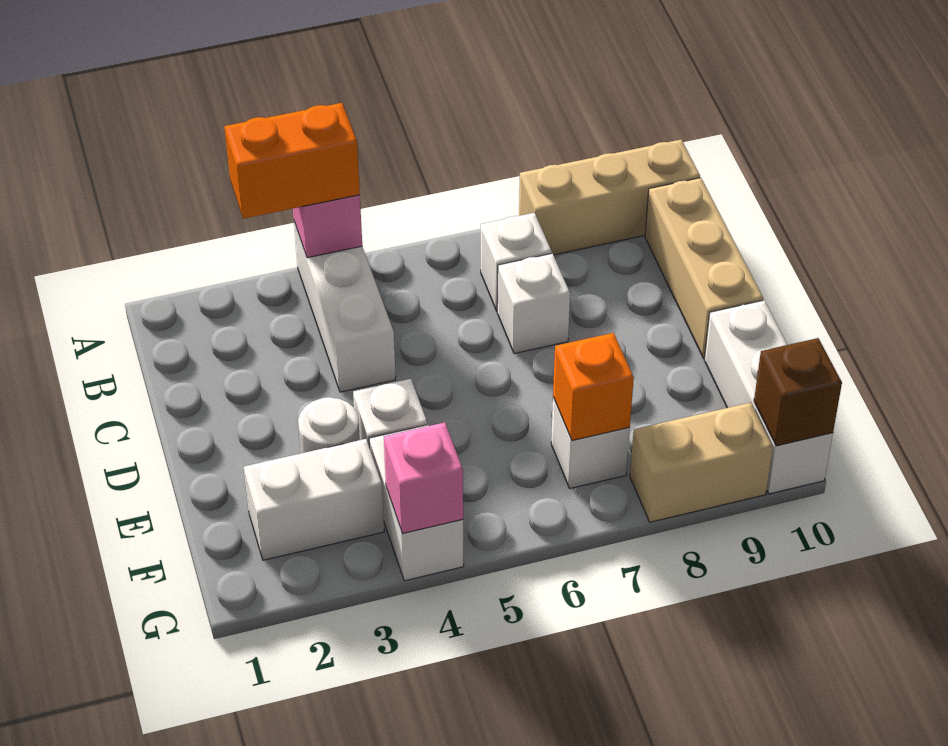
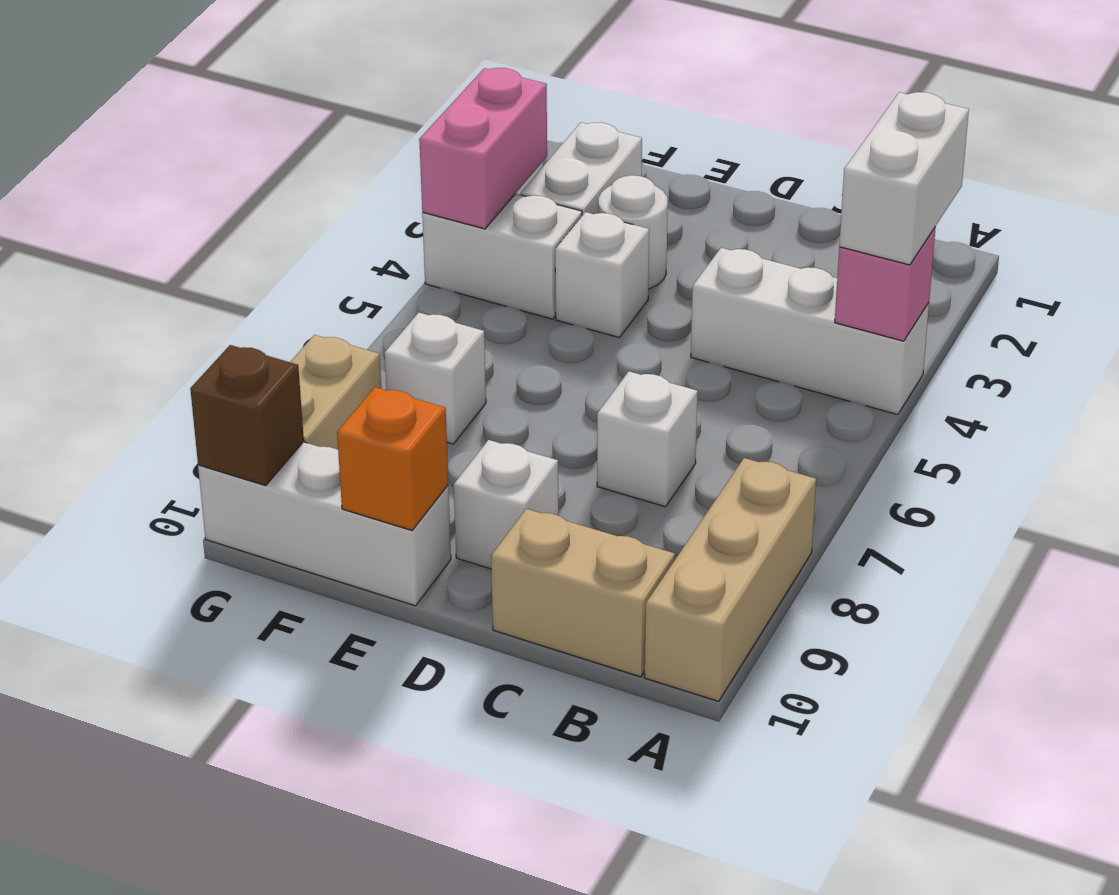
orange 1x2 brick [224,103,360,219] -> white 1x2 brick [839,92,969,265]
white 1x1 brick [481,213,552,311] -> white 1x1 brick moved to [454,440,558,569]
tan 1x3 brick [645,178,763,358] -> tan 1x2 brick [491,509,675,677]
orange 1x1 brick [553,333,634,440] -> orange 1x1 brick moved to [337,387,448,530]
pink 1x1 brick [384,422,463,533] -> pink 1x2 brick [419,68,547,229]

